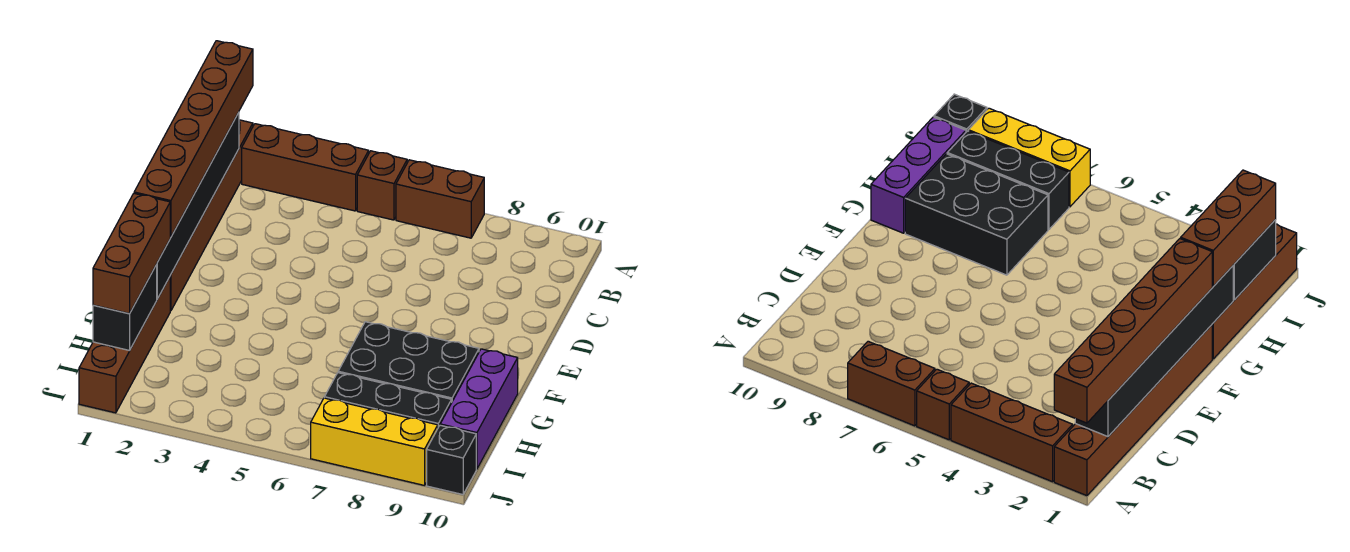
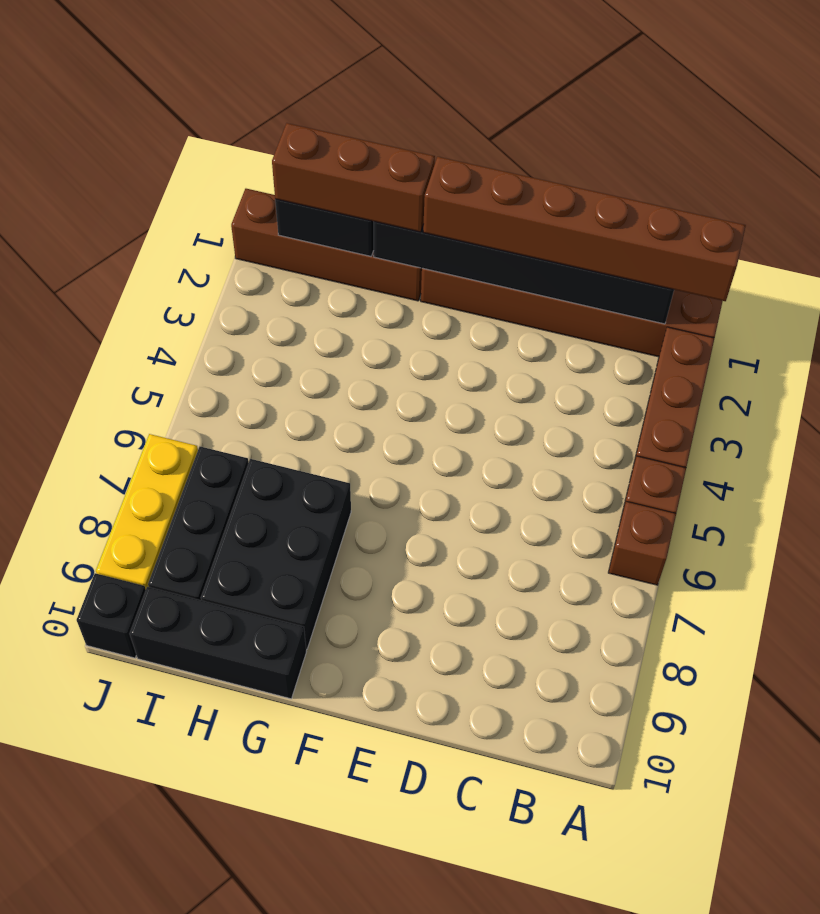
brown 1x2 brick [396,160,484,238] -> brown 1x1 brick [608,502,676,585]
purple 1x3 brick [440,349,518,469] -> black 1x3 brick [130,587,306,699]

